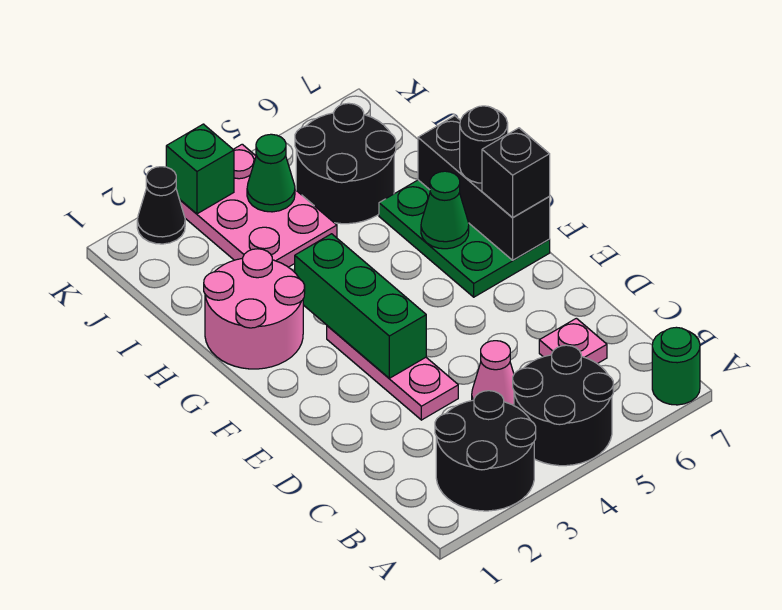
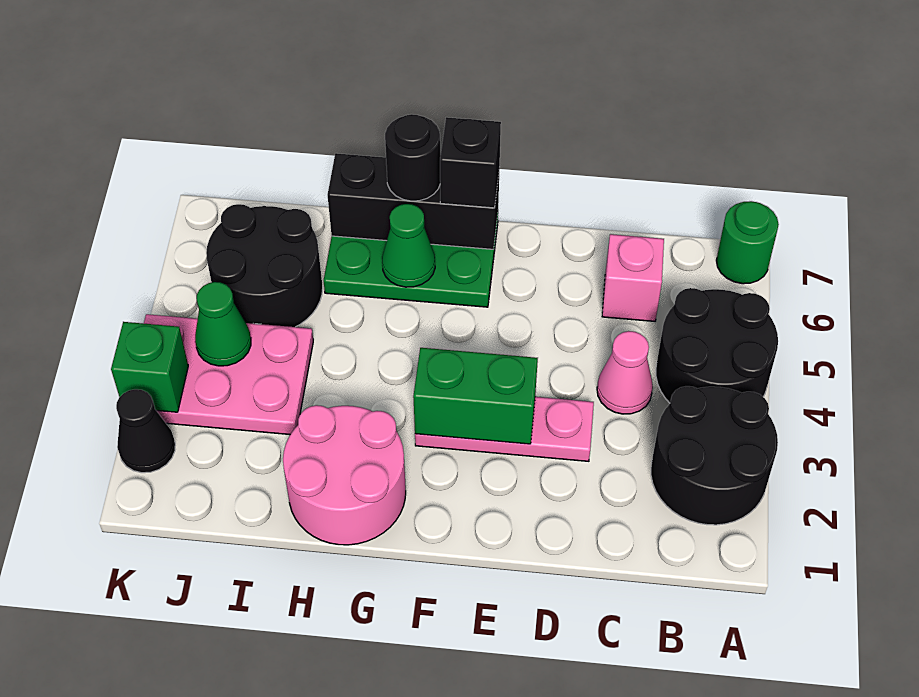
pink 1x1 plate [539,318,607,364] -> pink 1x1 brick [602,234,664,321]
green 1x3 brick [295,234,426,378] -> green 1x2 brick [413,348,538,444]

